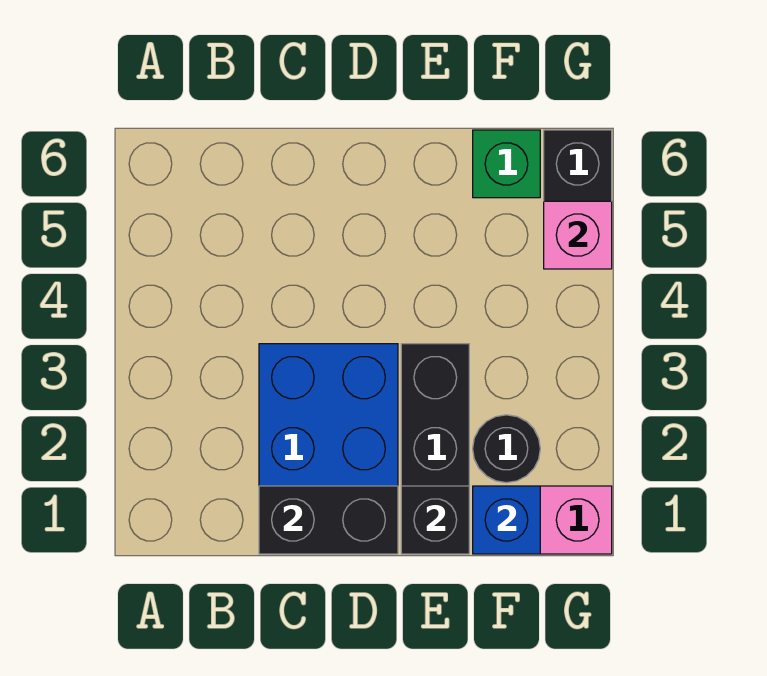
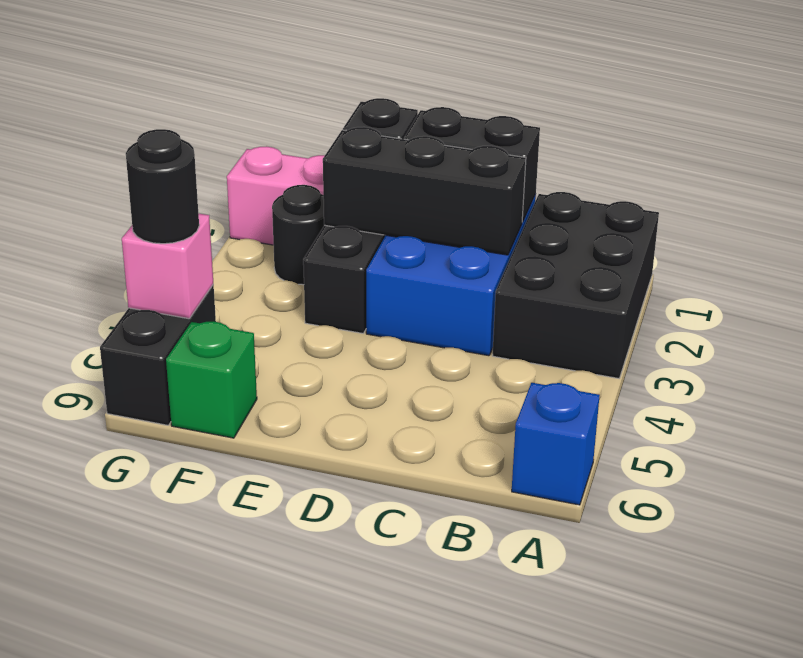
none -> black 2x3 brick [492,192,659,378]
none -> black 1x3 brick [323,127,526,255]
blue 1x1 brick [473,486,540,554] -> blue 1x1 brick moved to [512,383,600,505]
none -> black 1x1 round brick [126,129,199,244]

